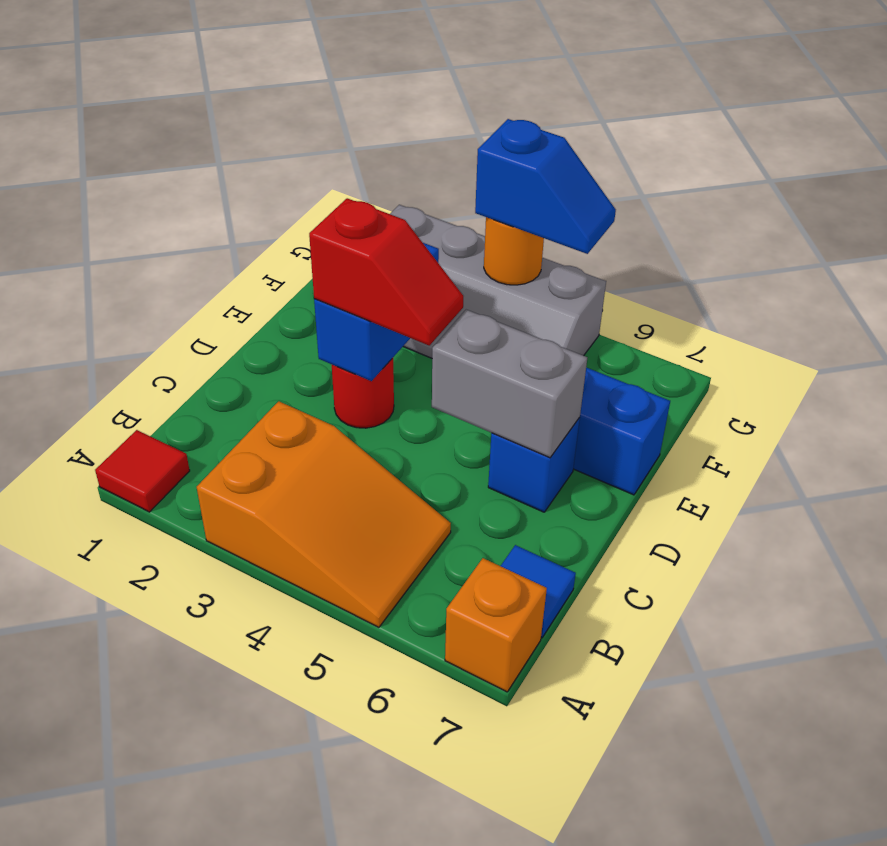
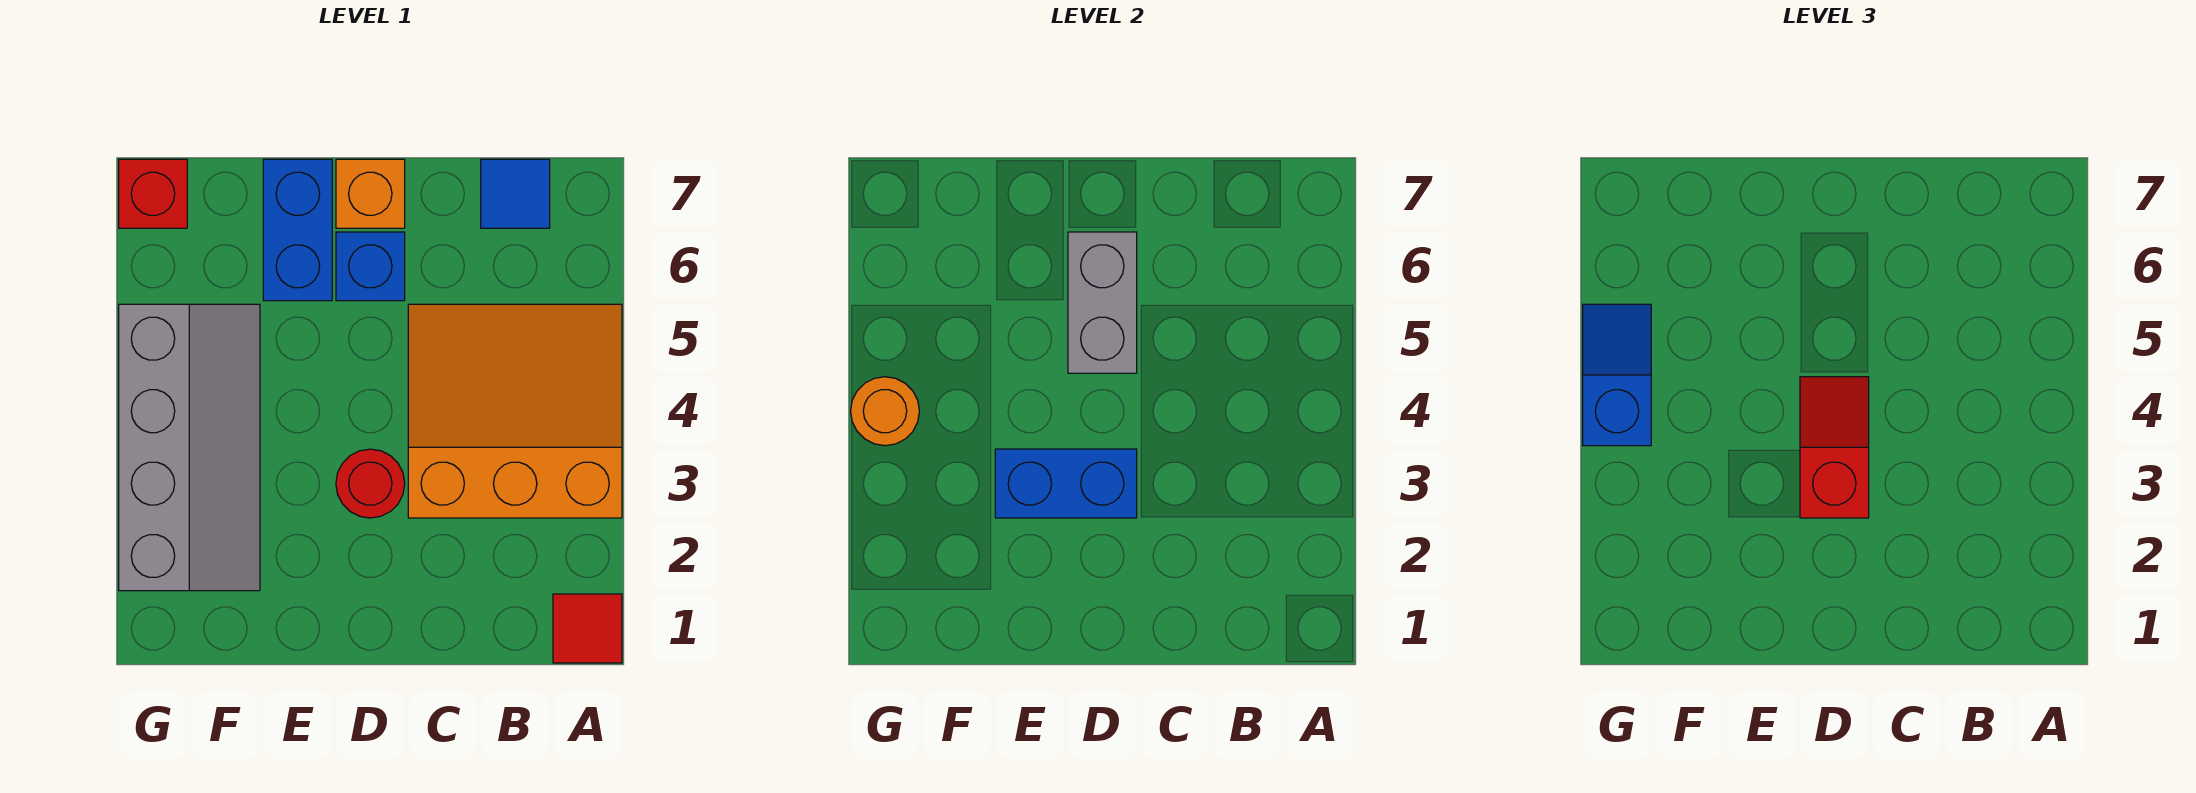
orange 2x3 slope [197,401,451,627] -> orange 3x3 slope [408,304,622,518]
orange 1x1 brick [445,558,547,692] -> orange 1x1 brick moved to [336,159,405,228]
none -> red 1x1 brick [119,159,187,228]

